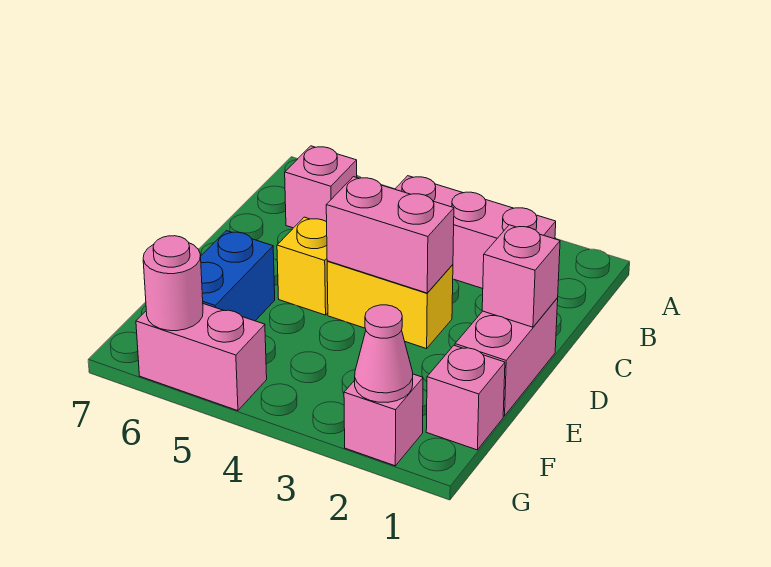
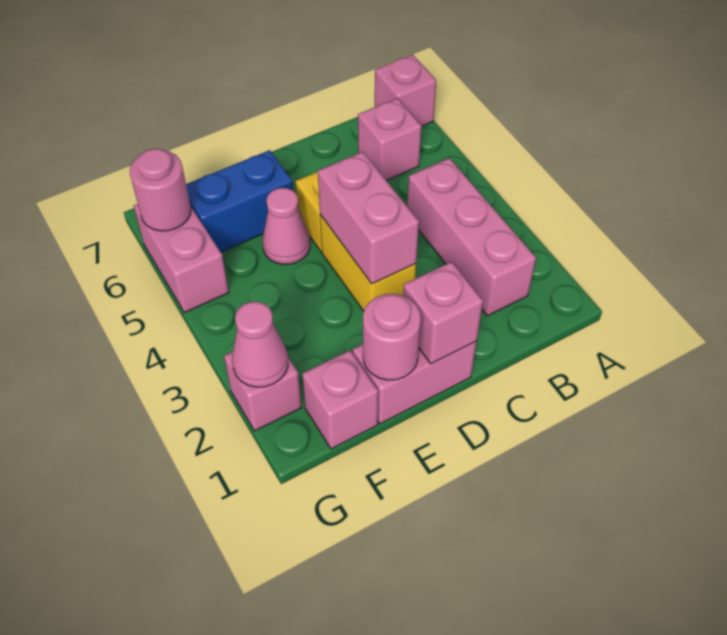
none -> pink 1x1 brick [375,55,436,126]
none -> pink 1x1 round brick [363,294,421,380]
none -> pink 1x1 cone [263,188,310,264]

